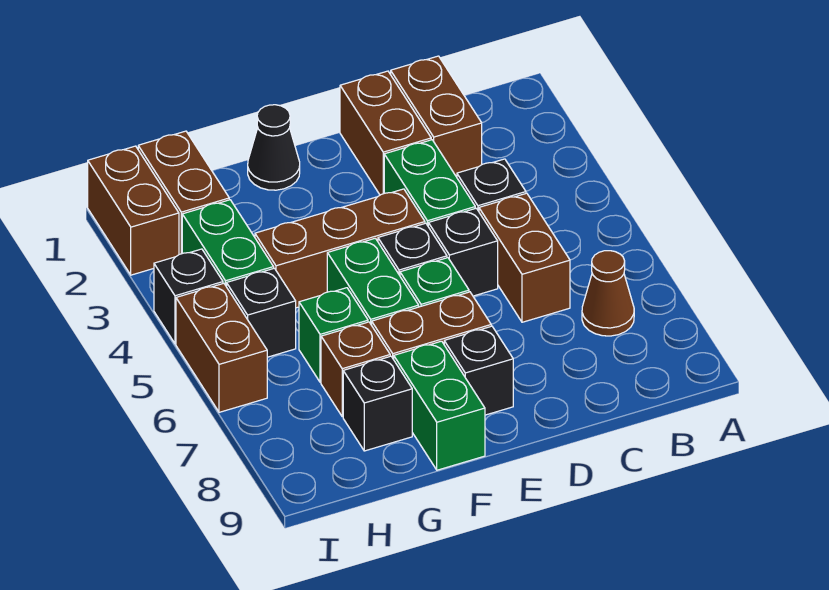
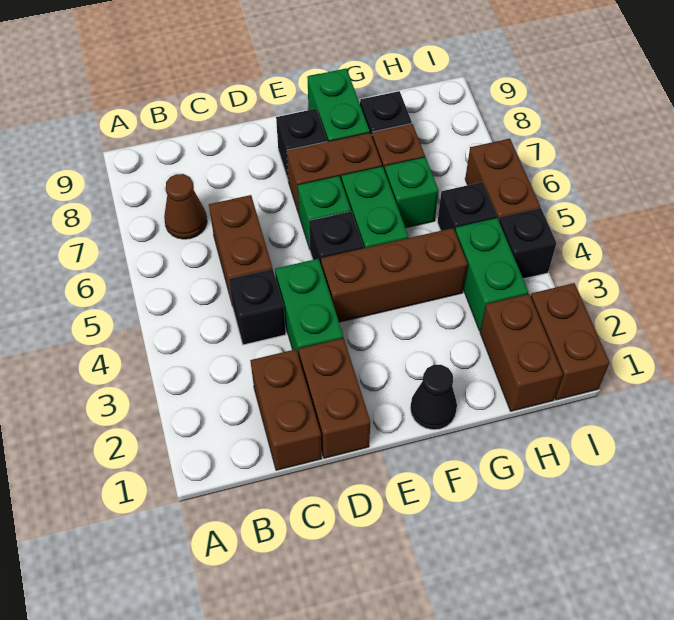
black 1x1 brick [428,208,498,296] -> none

